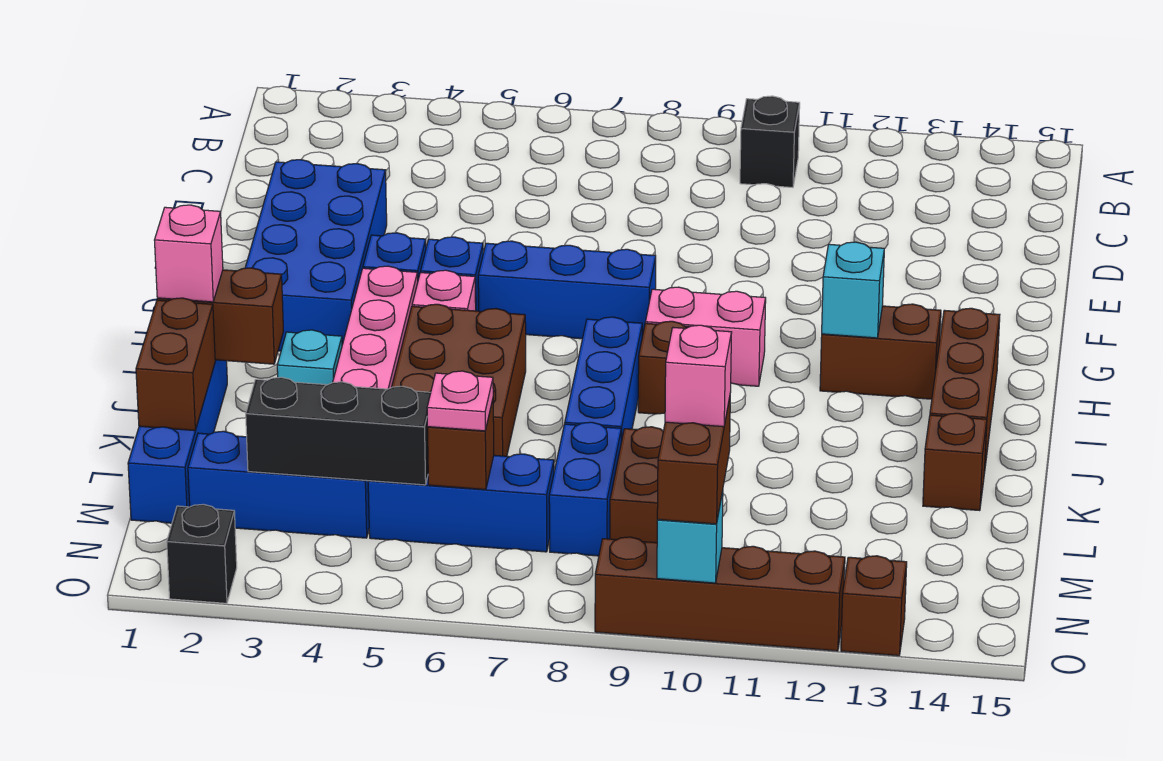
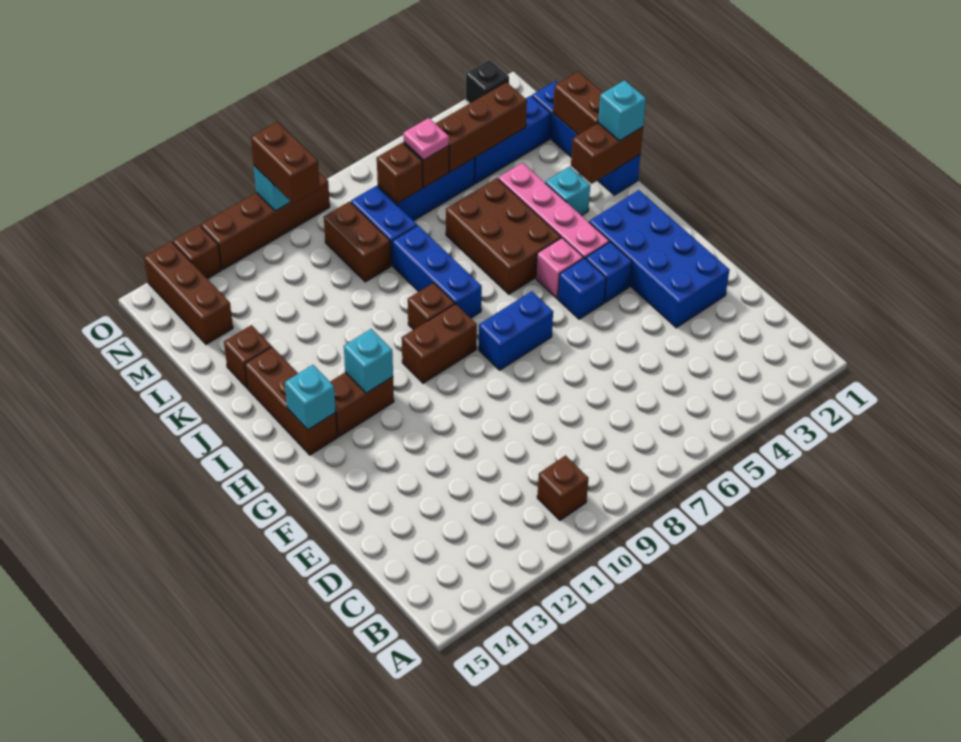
black 1x1 brick [740,96,800,187] -> brown 1x1 brick [537,456,588,520]
blue 1x3 brick [478,241,656,339] -> blue 1x2 brick [479,291,553,370]
pink 1x2 brick [645,287,766,386] -> brown 1x2 brick [402,304,477,383]
none -> cyan 1x1 brick [285,365,336,430]
pink 1x1 brick [154,205,223,302] -> cyan 1x1 brick [598,80,646,141]
black 1x3 brick [246,377,431,485] -> brown 1x3 brick [435,82,527,172]
none -> brown 1x1 brick [377,143,423,203]
none -> brown 1x3 brick [144,241,233,344]
pink 1x1 brick [665,325,732,427] -> none

